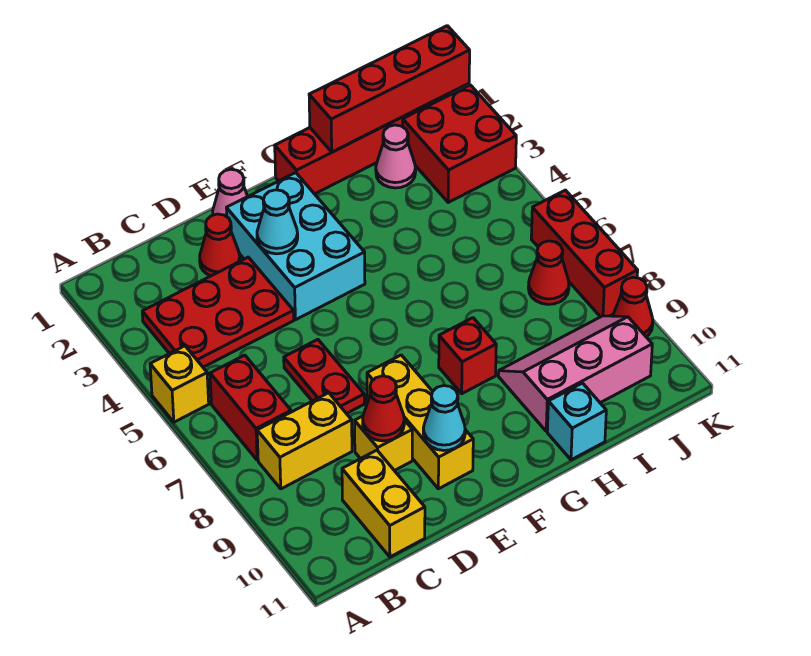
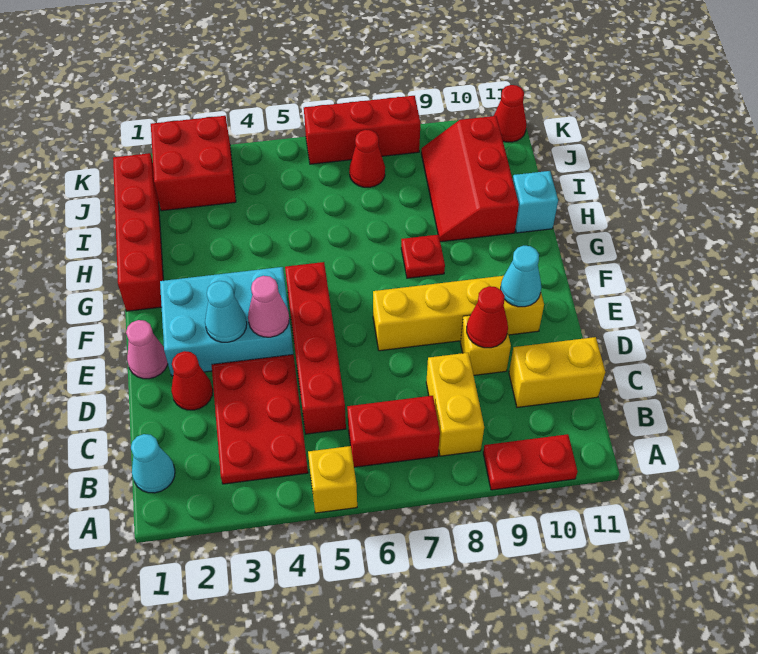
none -> cyan 1x1 cone [131,434,175,493]
red 1x2 plate [284,340,364,414] -> red 1x2 plate moved to [483,434,577,490]
yellow 1x3 brick [367,355,473,489] -> yellow 1x4 brick [373,276,544,351]
red 1x1 brick [439,318,496,394] -> red 1x1 plate [401,235,445,278]
red 1x4 brick [309,26,470,152] -> red 1x4 brick moved to [285,262,346,434]
pink 2x3 slope [498,316,652,431] -> red 2x3 slope [421,116,519,242]
pink 1x1 cone [376,125,416,188] -> pink 1x1 cone moved to [248,276,289,337]
red 1x1 cone [613,277,653,337] -> red 1x1 cone moved to [494,85,526,142]

